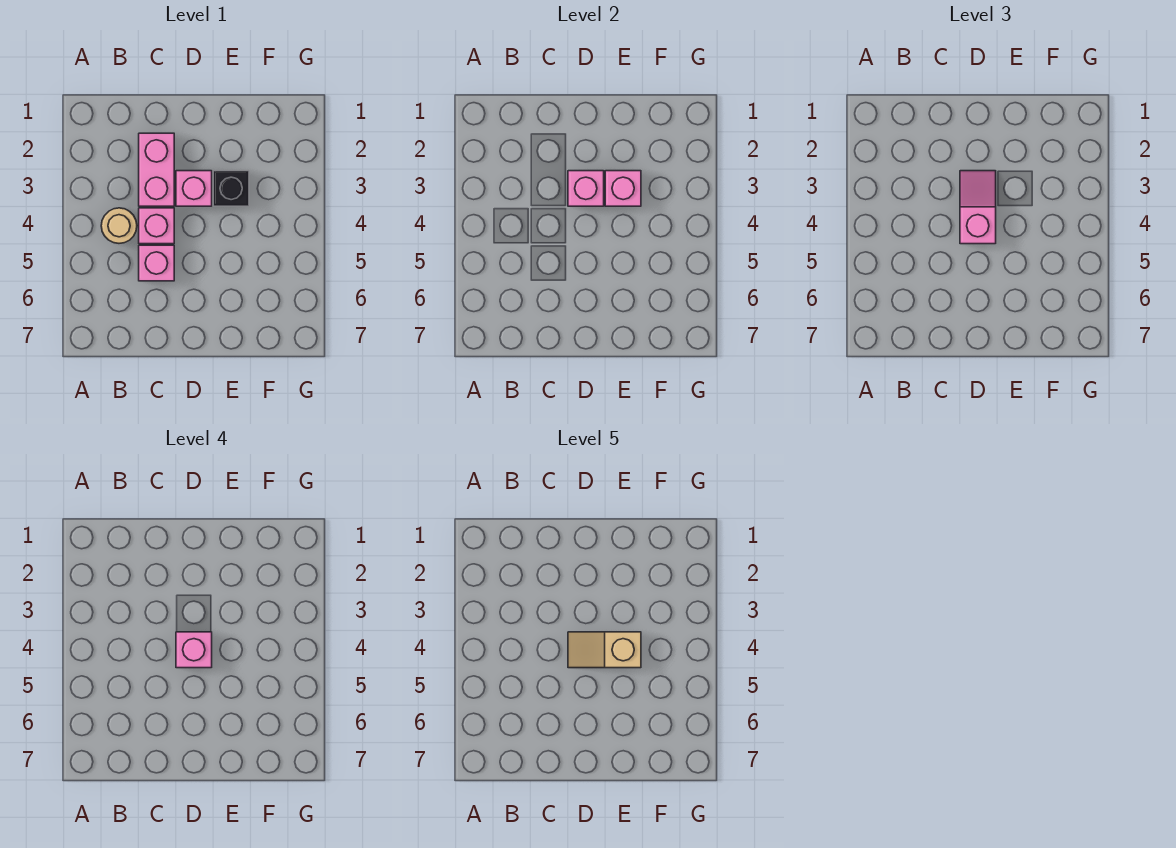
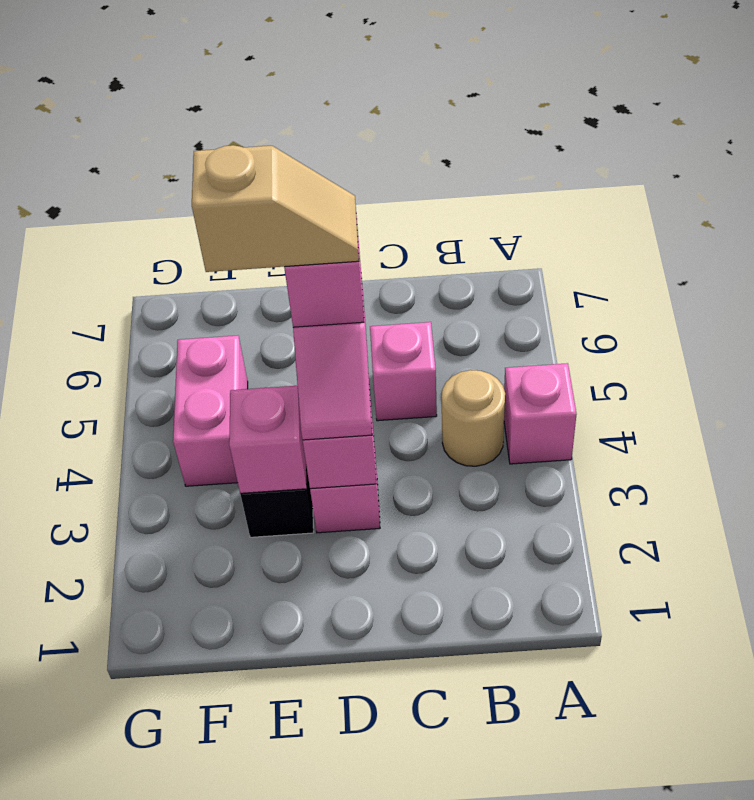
pink 1x2 brick [139,133,174,206] -> pink 1x2 brick moved to [173,336,248,486]
pink 1x1 brick [139,208,174,244] -> pink 1x1 brick moved to [504,363,577,464]

